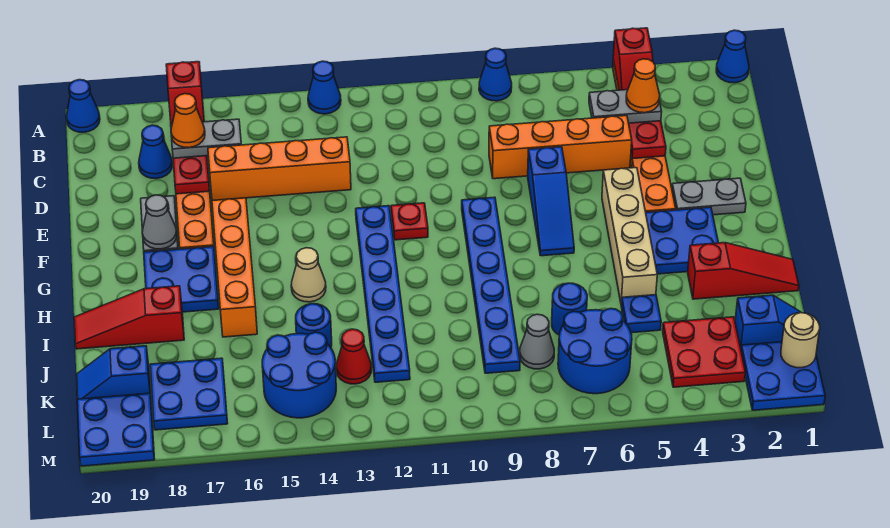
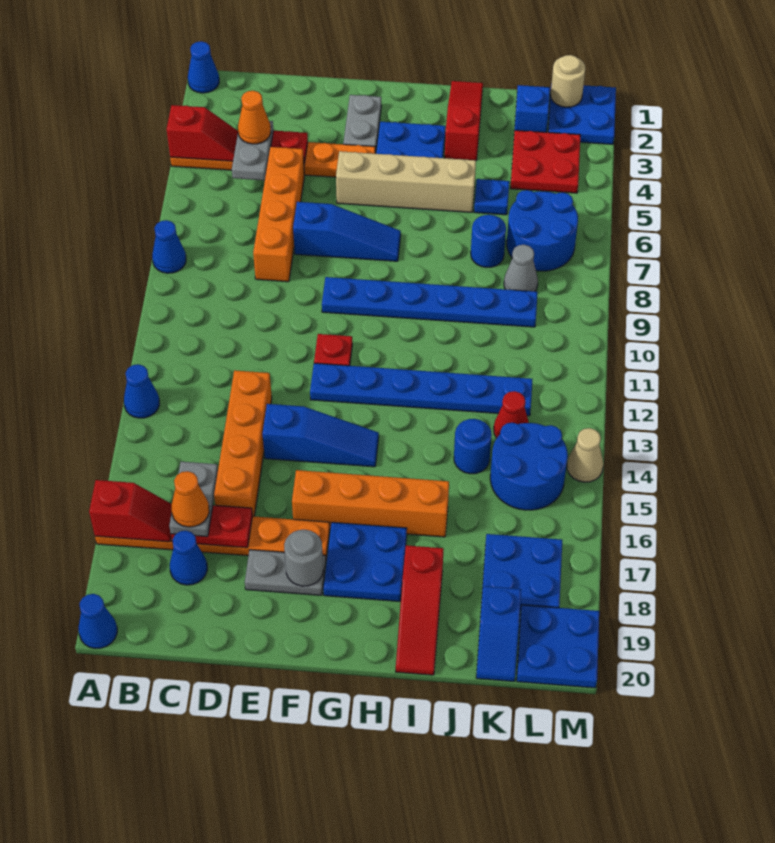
none -> blue 1x3 slope [263,404,379,467]
grey 1x1 cone [142,195,177,249] -> grey 1x1 round brick [284,530,323,586]
tan 1x1 cone [291,248,326,302] -> tan 1x1 cone moved to [567,428,603,482]

